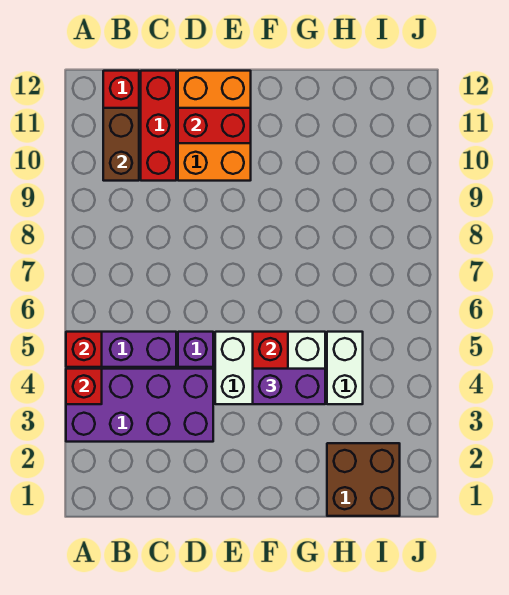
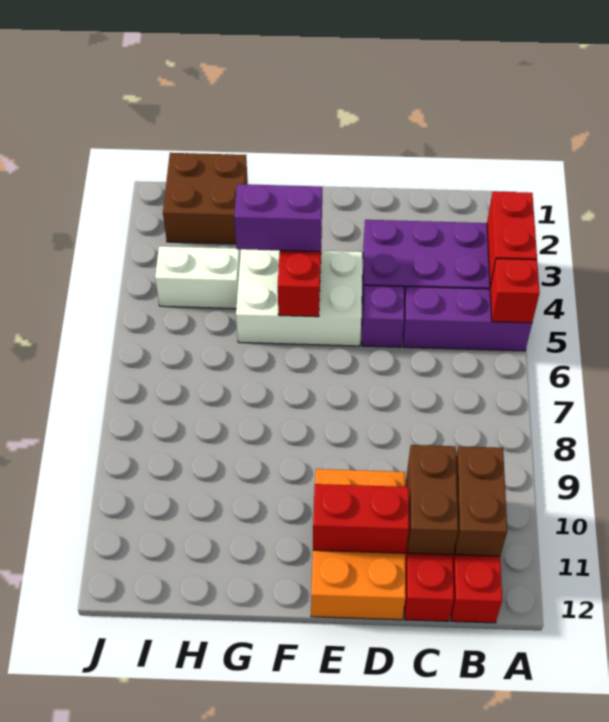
red 1x1 brick [66,369,102,404] -> red 1x2 brick [487,192,537,286]
none -> brown 1x2 brick [407,445,458,555]
white 1x2 brick [327,332,363,404] -> white 1x2 brick turned to [155,246,240,309]

